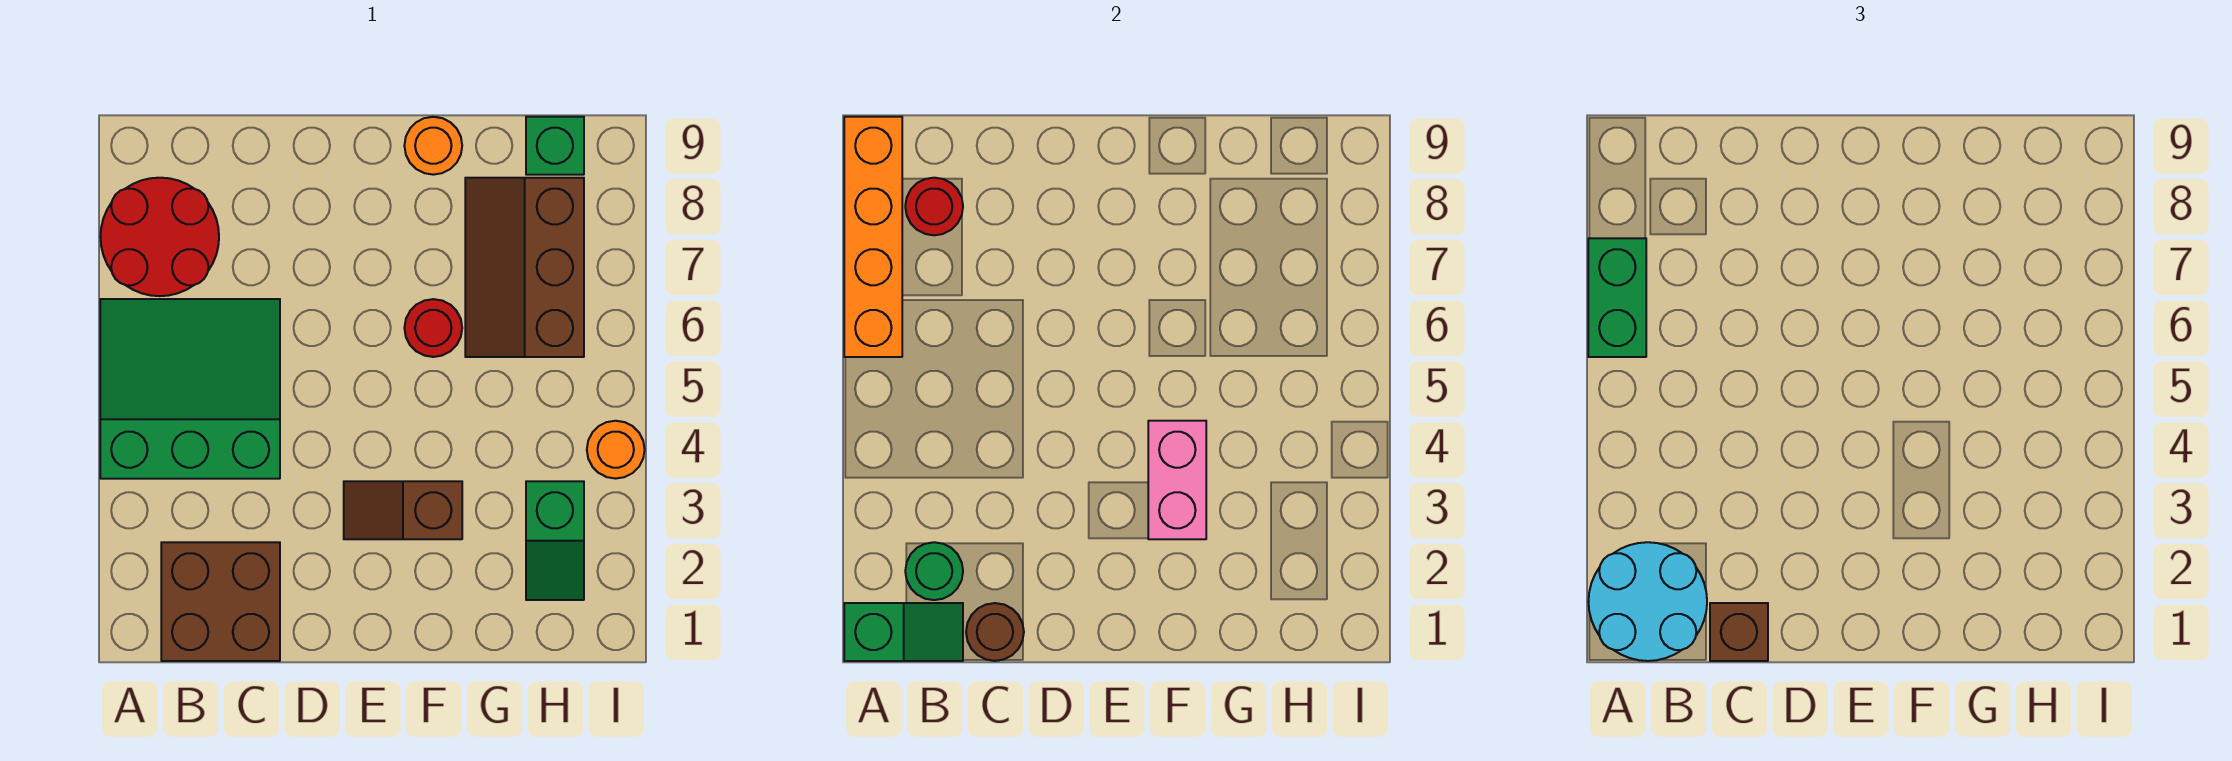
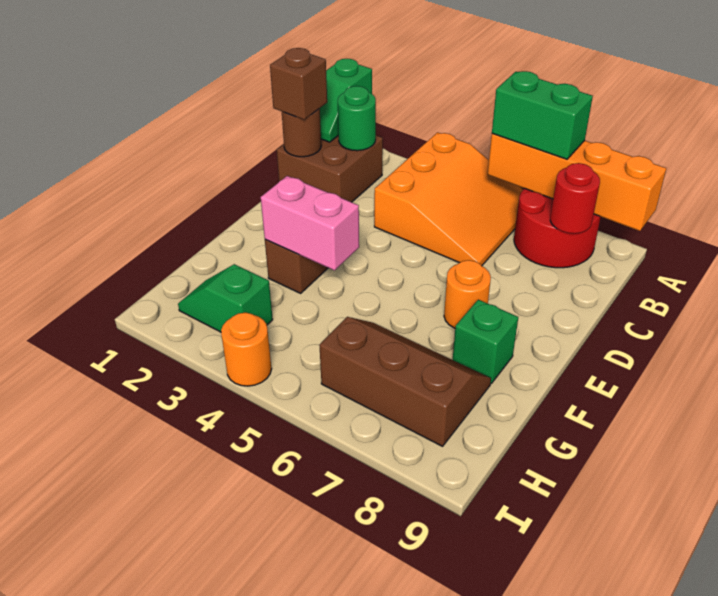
cyan 2x2 round brick [1588,542,1707,661] -> none
green 3x3 slope [100,299,280,479] -> orange 3x3 slope [374,132,523,265]
red 1x1 round brick [404,299,462,357] -> none
orange 1x1 round brick [404,117,462,175] -> orange 1x1 round brick moved to [444,260,491,328]
green 1x1 brick [526,117,584,175] -> green 1x1 brick moved to [453,300,518,383]

